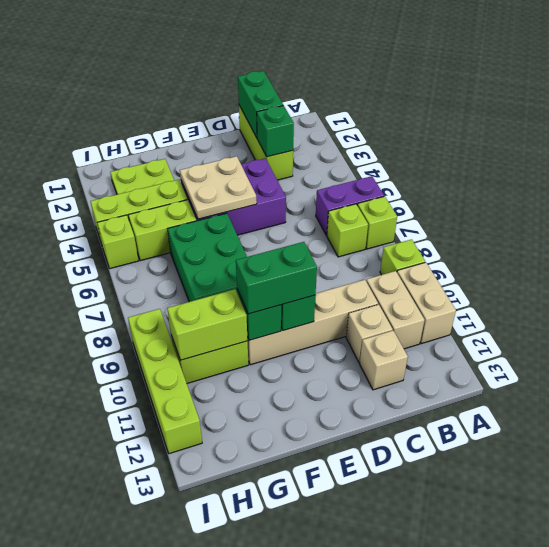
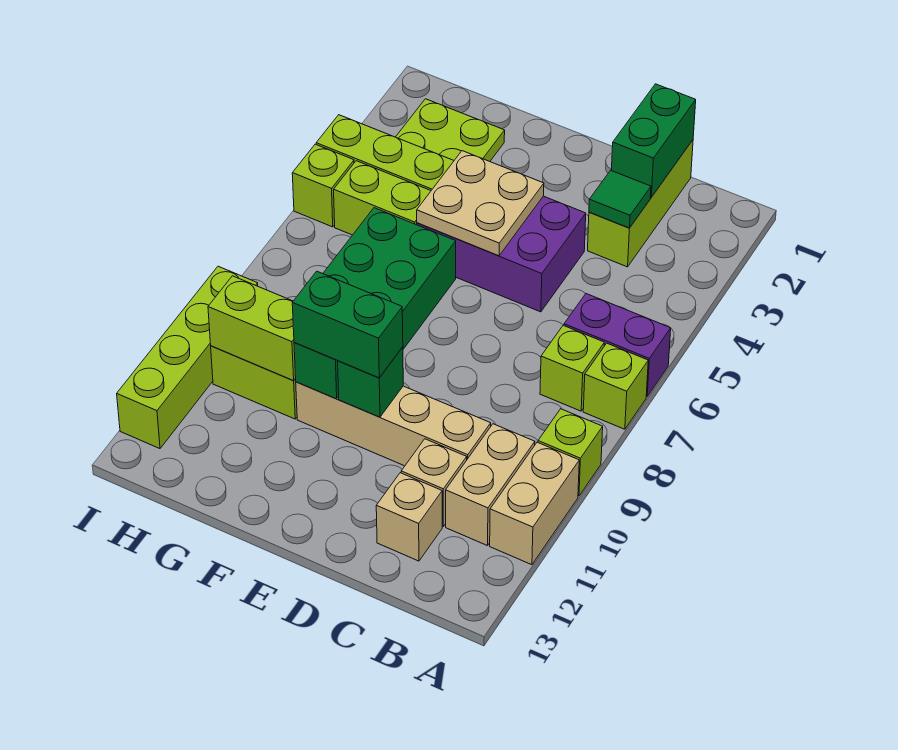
green 1x1 brick [257,106,294,157] -> green 1x1 tile [589,170,651,228]

